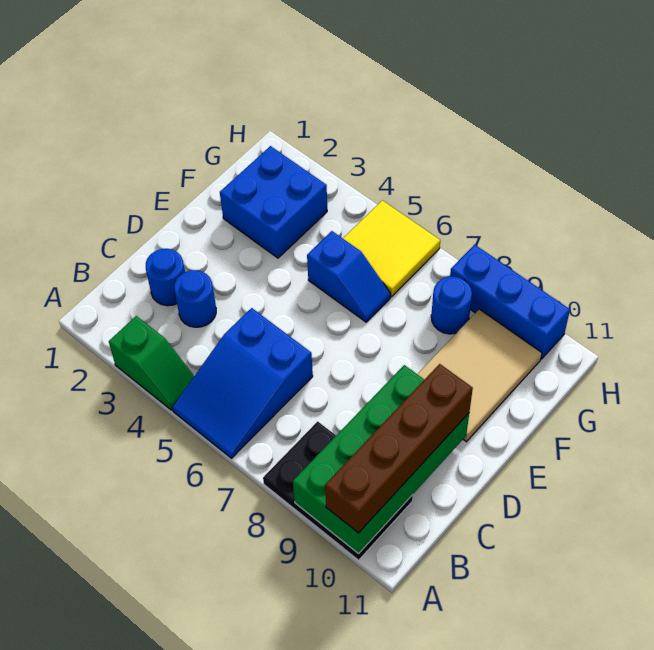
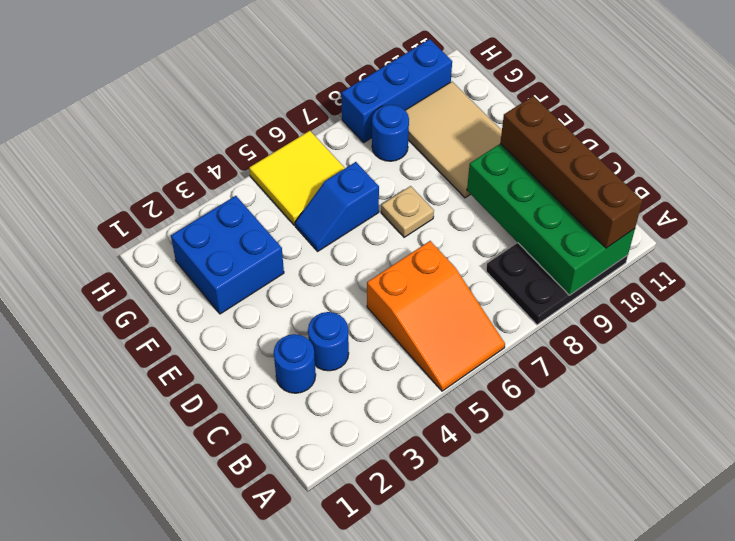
green 1x2 slope [109,316,194,410] -> none
blue 2x3 slope [172,308,313,458] -> orange 2x3 slope [367,241,505,391]
none -> tan 1x1 plate [381,186,434,237]
blue 1x2 slope [307,231,391,322] -> blue 1x2 slope turned to [295,162,379,251]

